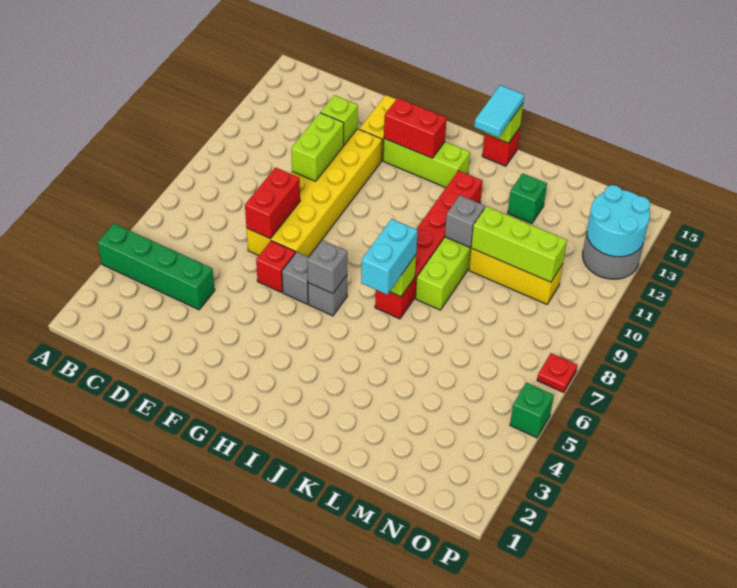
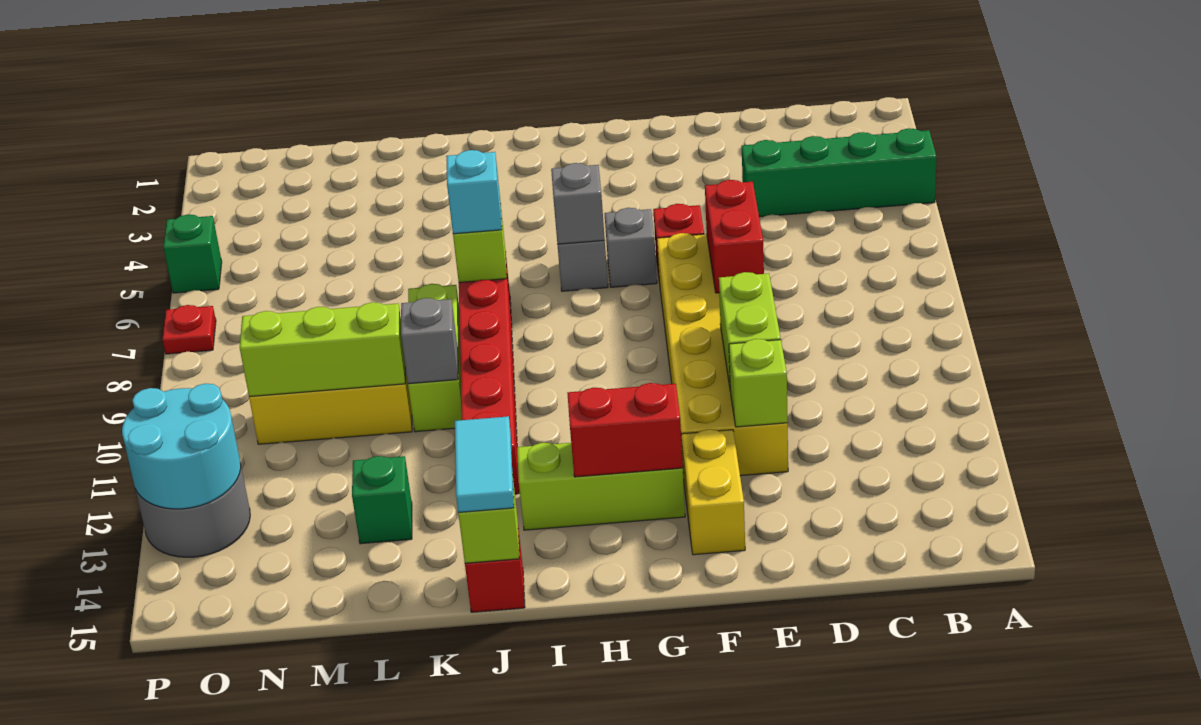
cyan 1x2 brick [361,219,418,294] -> cyan 1x1 brick [446,150,502,234]

